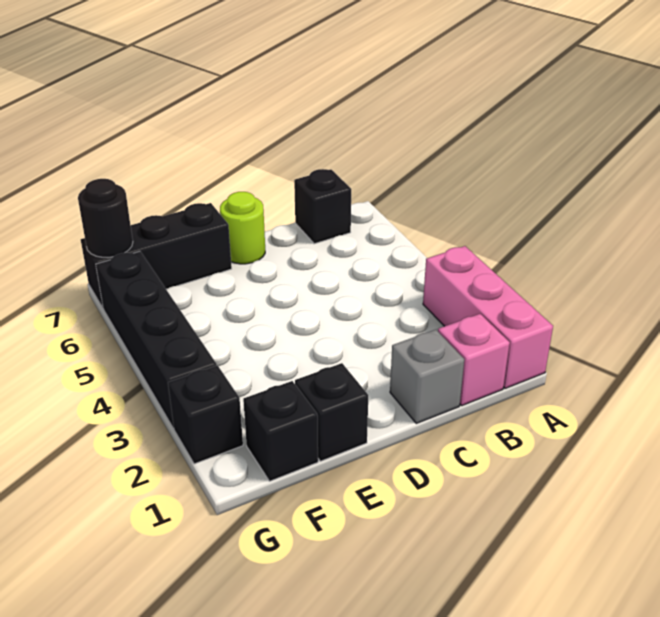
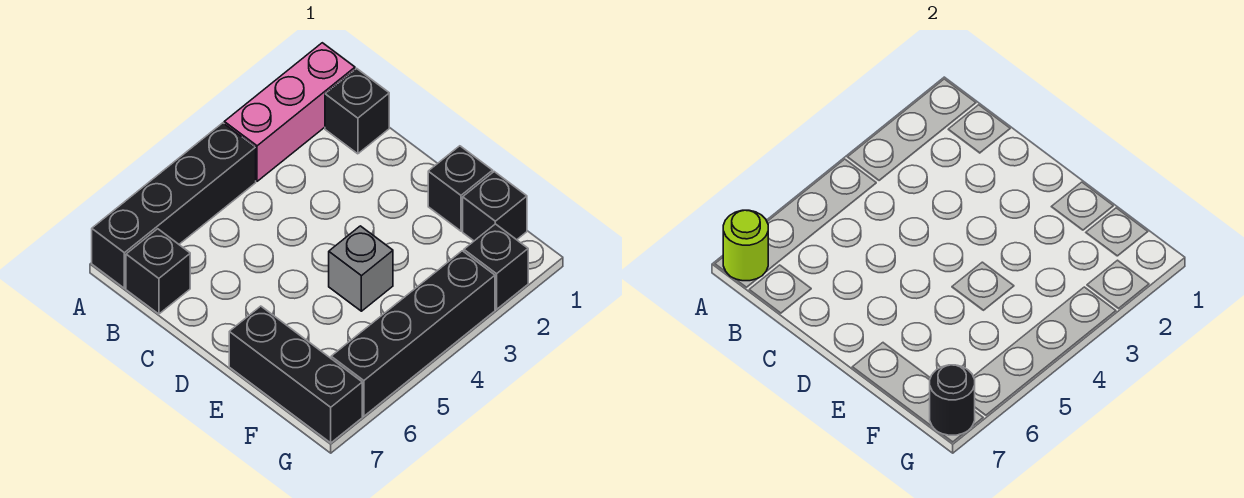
none -> black 1x4 brick [92,123,256,288]
pink 1x1 brick [438,314,510,405] -> black 1x1 brick [325,68,389,154]
grey 1x1 brick [390,330,464,423] -> grey 1x1 brick moved to [329,226,393,311]
lime 1x1 round brick [220,192,265,264] -> lime 1x1 round brick moved to [723,210,768,281]

